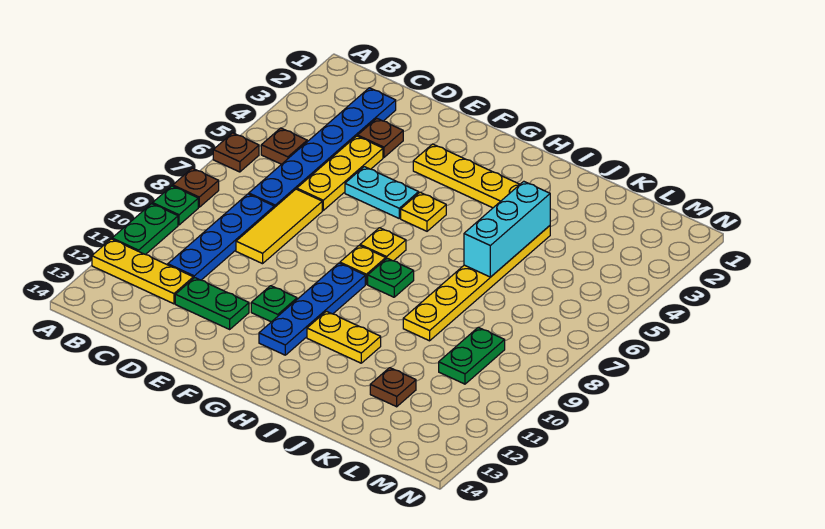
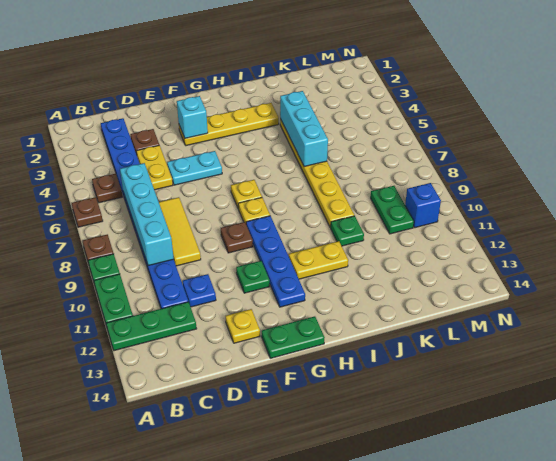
yellow 1x3 plate [92,239,193,304] -> green 1x3 plate [106,302,197,351]
none -> cyan 1x4 brick [120,163,174,266]
yellow 1x3 plate [297,136,383,210] -> yellow 1x2 plate [136,145,173,190]
none -> blue 1x1 plate [183,274,216,307]
green 1x2 plate [175,278,249,329] -> green 1x2 plate moved to [262,316,325,358]
none -> cyan 1x1 brick [177,96,208,138]
yellow 1x1 plate [401,192,446,231] -> yellow 1x1 plate moved to [226,309,260,343]
green 1x1 plate [368,258,414,297] -> green 1x1 plate moved to [330,216,364,246]
brown 1x1 plate [370,368,416,407] -> brown 1x1 plate moved to [221,222,253,253]
none -> blue 1x1 brick [405,183,441,228]

